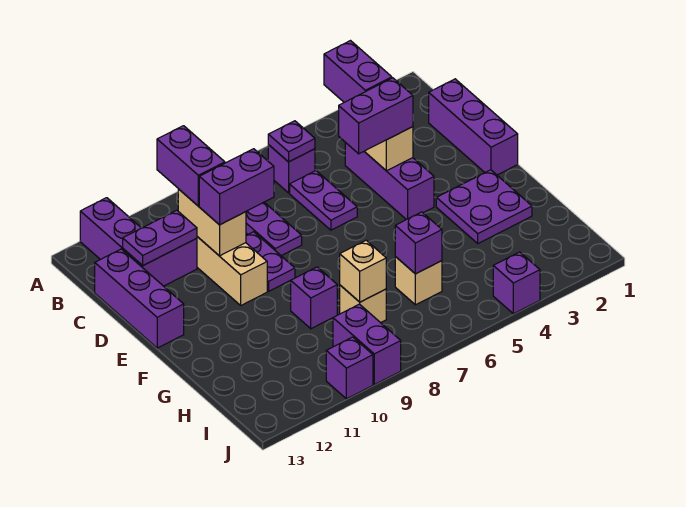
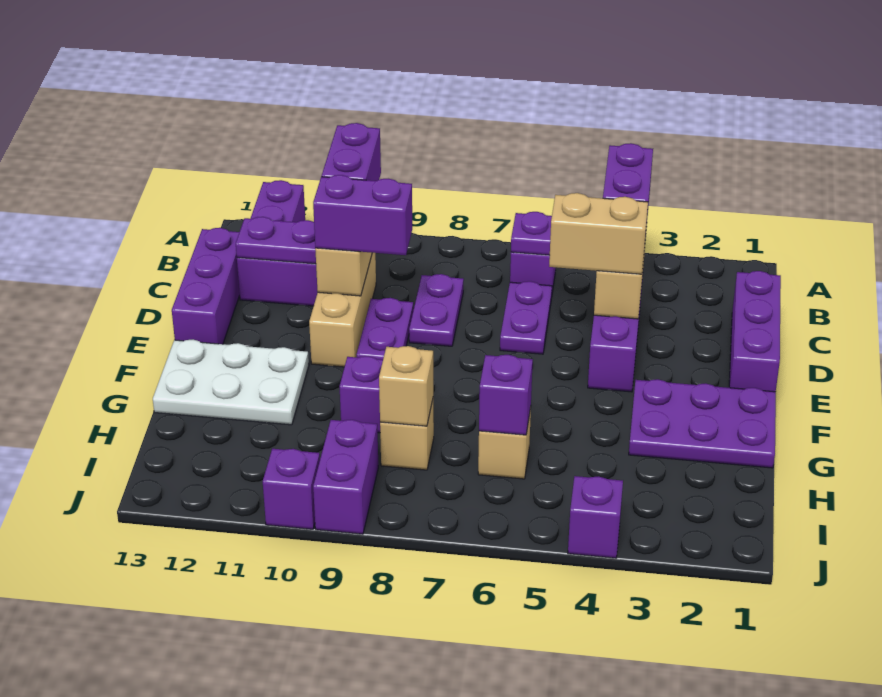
purple 1x2 brick [339,78,413,154] -> tan 1x2 brick [549,193,648,274]
purple 2x2 plate [436,170,532,243] -> purple 2x3 plate [629,379,776,468]
none -> white 2x3 plate [153,340,309,425]

